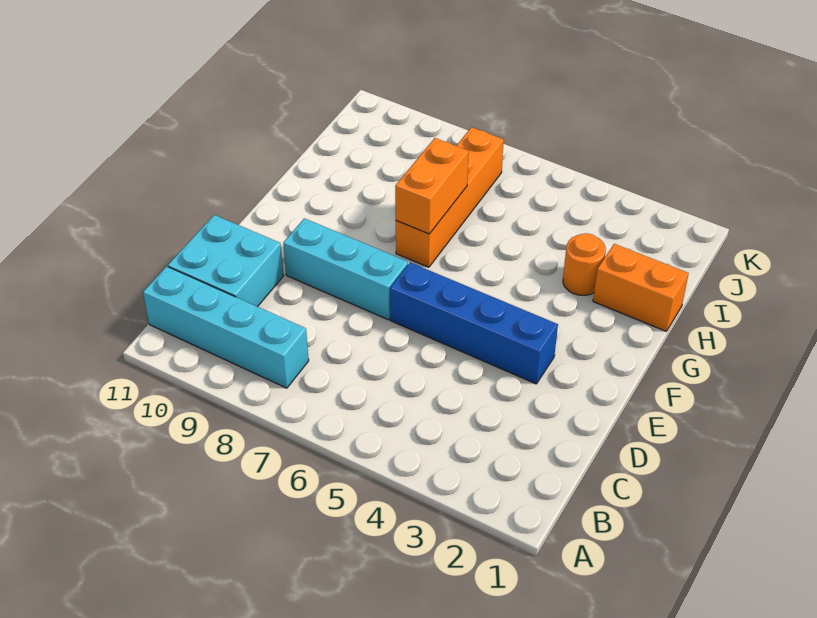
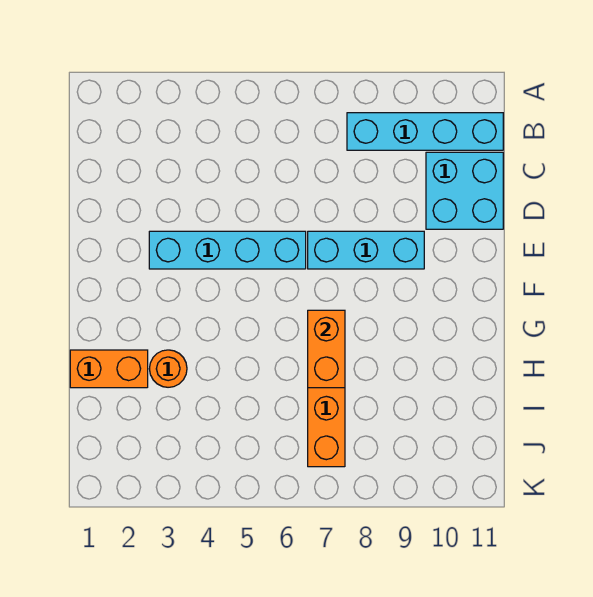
blue 1x4 brick [390,263,558,384] -> cyan 1x4 brick [149,231,306,269]

